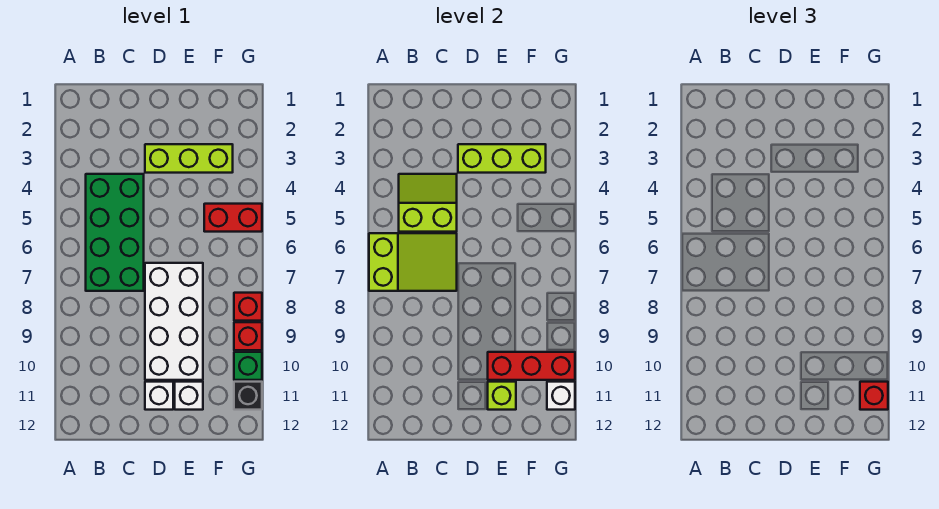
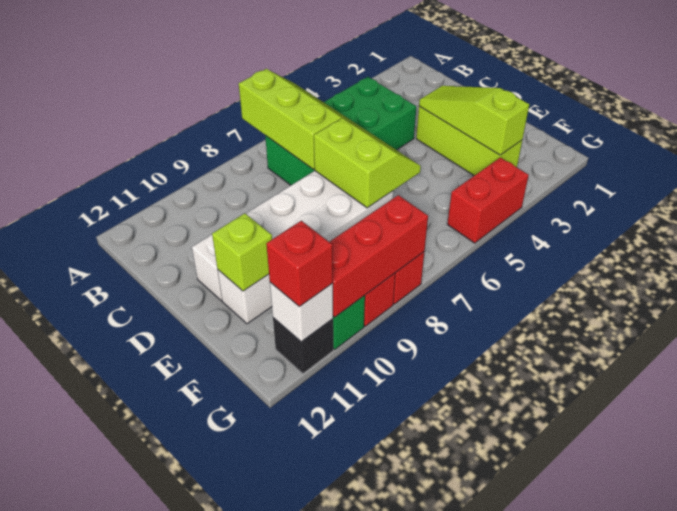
lime 2x3 slope [369,233,457,291] -> lime 2x3 slope turned to [239,69,363,170]
lime 2x2 slope [399,174,457,232] -> lime 2x2 slope moved to [314,118,421,208]
lime 1x3 brick [458,144,546,173] -> lime 1x3 slope [419,86,529,155]
red 1x3 brick [488,352,575,380] -> red 1x3 brick turned to [330,195,428,317]
red 1x2 brick [204,204,262,232] -> red 1x2 brick turned to [447,157,529,243]

